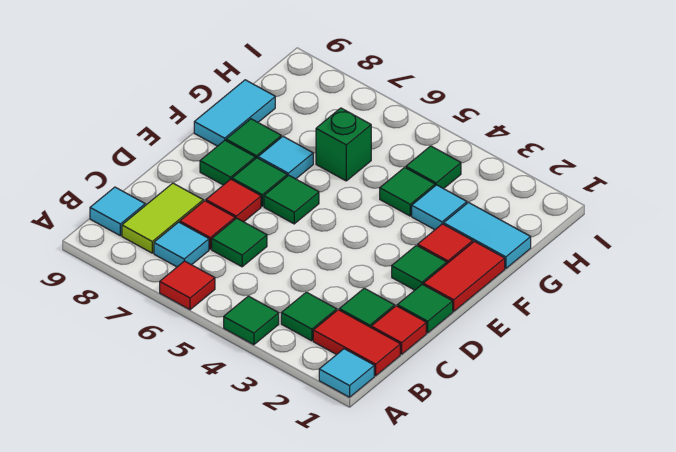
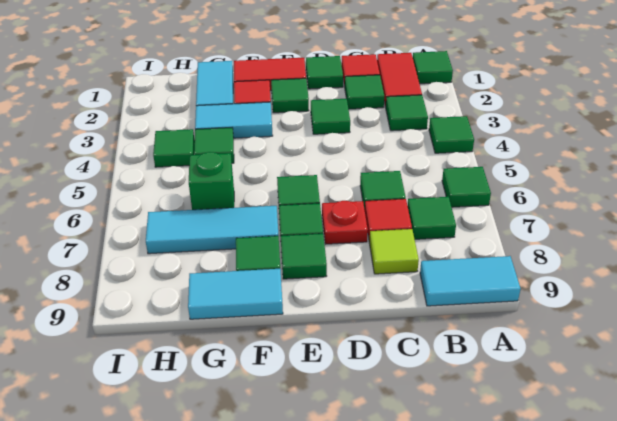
cyan 1x1 tile [319,349,374,397] -> green 1x1 tile [413,51,453,84]
red 1x1 tile [160,261,215,310] -> green 1x1 tile [442,167,491,207]
cyan 1x1 tile [154,222,209,267] -> green 1x1 tile [407,197,456,239]
lime 1x2 tile [122,183,203,253] -> lime 1x1 tile [369,229,419,274]
cyan 1x1 tile [90,187,145,236] -> cyan 1x2 tile [420,256,521,306]
none -> green 1x1 tile [311,99,350,134]
red 1x1 tile [206,179,261,222] -> red 1x1 plate [322,201,368,244]
cyan 1x1 tile [258,137,313,179] -> cyan 1x3 tile [146,206,279,254]
cyan 1x1 tile [412,185,467,230] -> cyan 1x2 tile [195,102,273,138]

